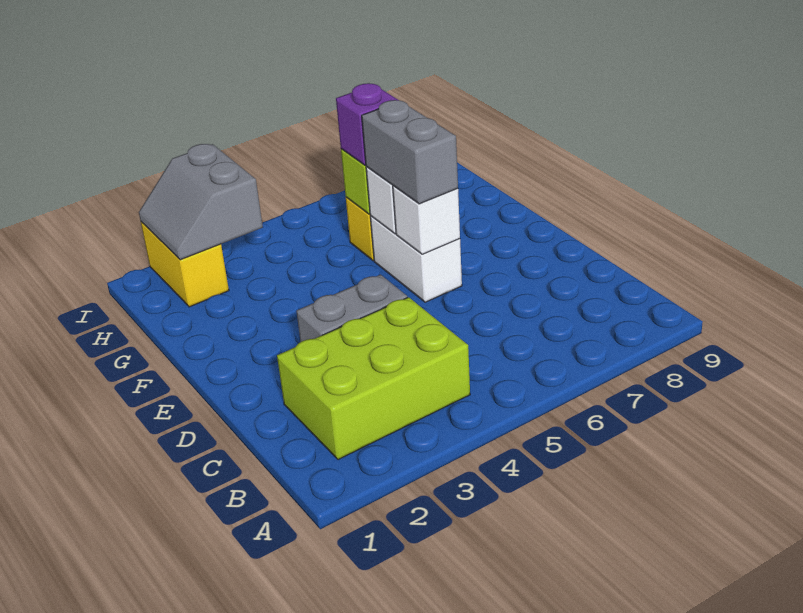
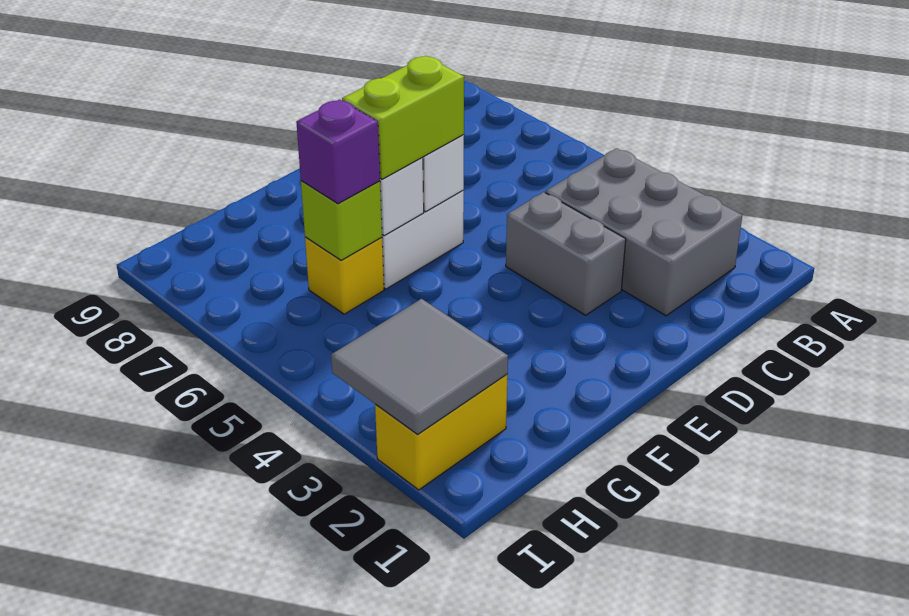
lime 2x3 brick [277,297,470,460] -> grey 2x3 brick [545,148,742,316]
grey 1x2 brick [362,100,458,204] -> lime 1x2 brick [342,56,464,179]
grey 2x2 slope [139,144,263,260] -> grey 2x2 tile [331,299,508,434]

